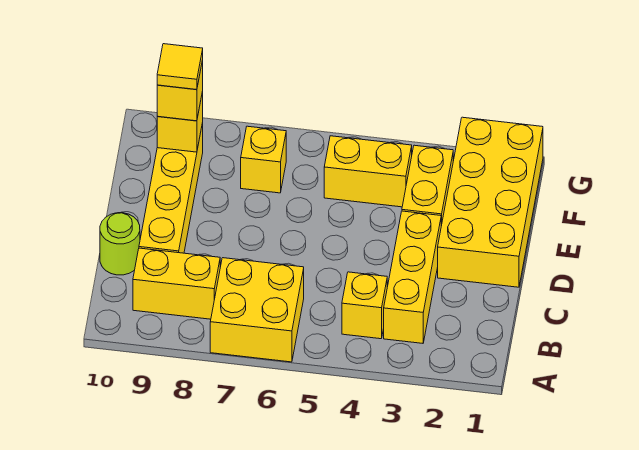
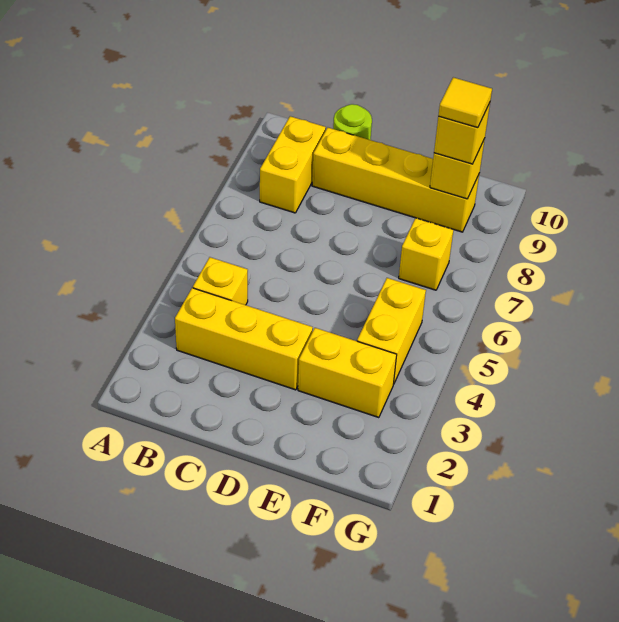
yellow 2x2 brick [210,258,304,362] -> none
yellow 2x4 brick [438,117,543,287] -> none

